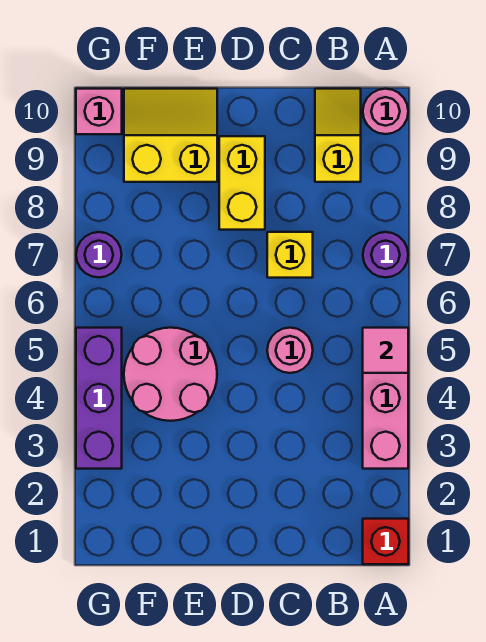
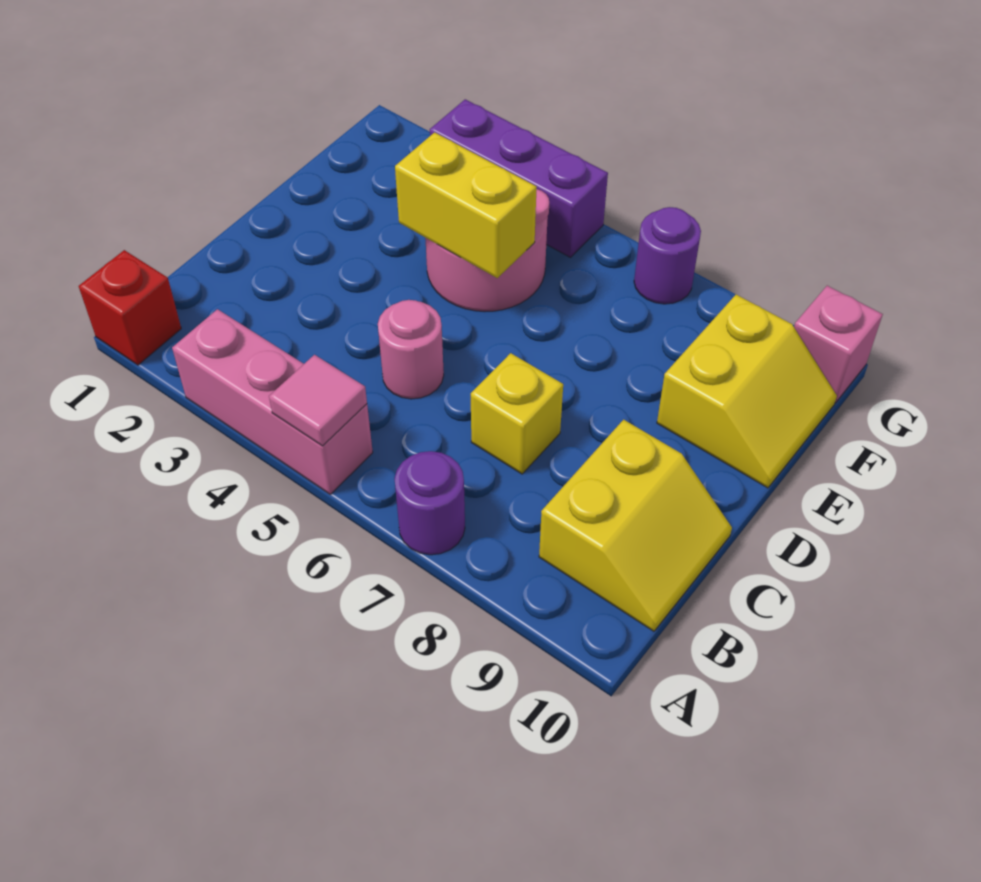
pink 1x1 round brick [363,89,408,134] -> none
yellow 1x2 slope [315,89,361,182] -> yellow 2x2 slope [539,420,732,631]
yellow 1x2 brick [219,136,265,230] -> yellow 1x2 brick moved to [395,132,537,278]

